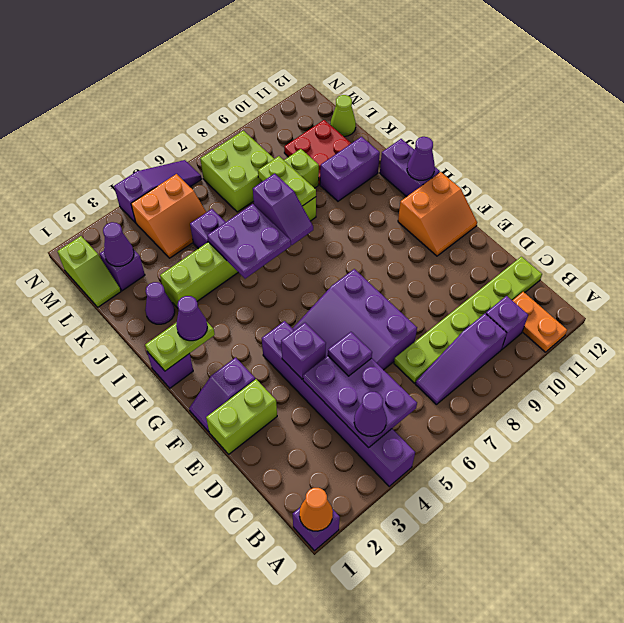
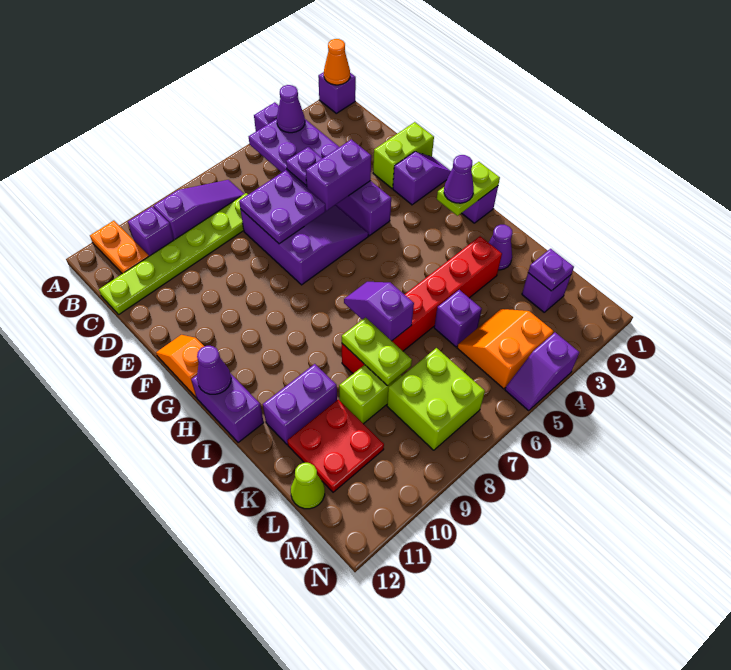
purple 1x1 brick [281,323,326,379] -> purple 1x2 brick [306,139,371,211]
orange 2x2 slope [398,172,477,256] -> orange 1x2 slope [156,335,204,397]
purple 2x2 plate [207,204,291,279] -> purple 2x2 plate moved to [239,170,325,244]
lime 1x6 brick [160,197,316,308] -> red 1x6 brick [342,236,502,374]
lime 1x2 slope [57,236,121,307] -> none
purple 1x1 cone [103,222,134,266] -> purple 1x1 plate [528,249,574,291]
purple 1x3 slope [114,160,201,223] -> purple 1x2 slope [505,333,579,411]

